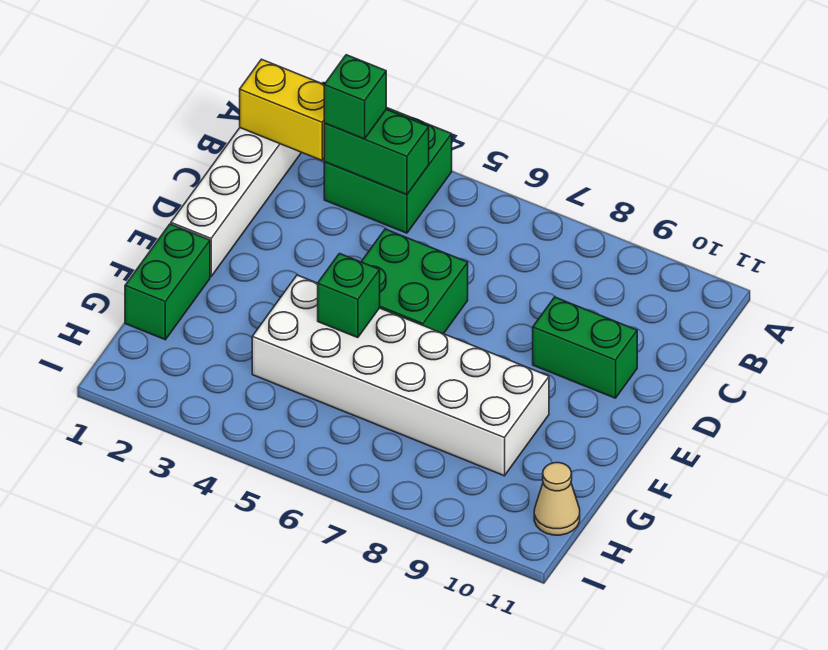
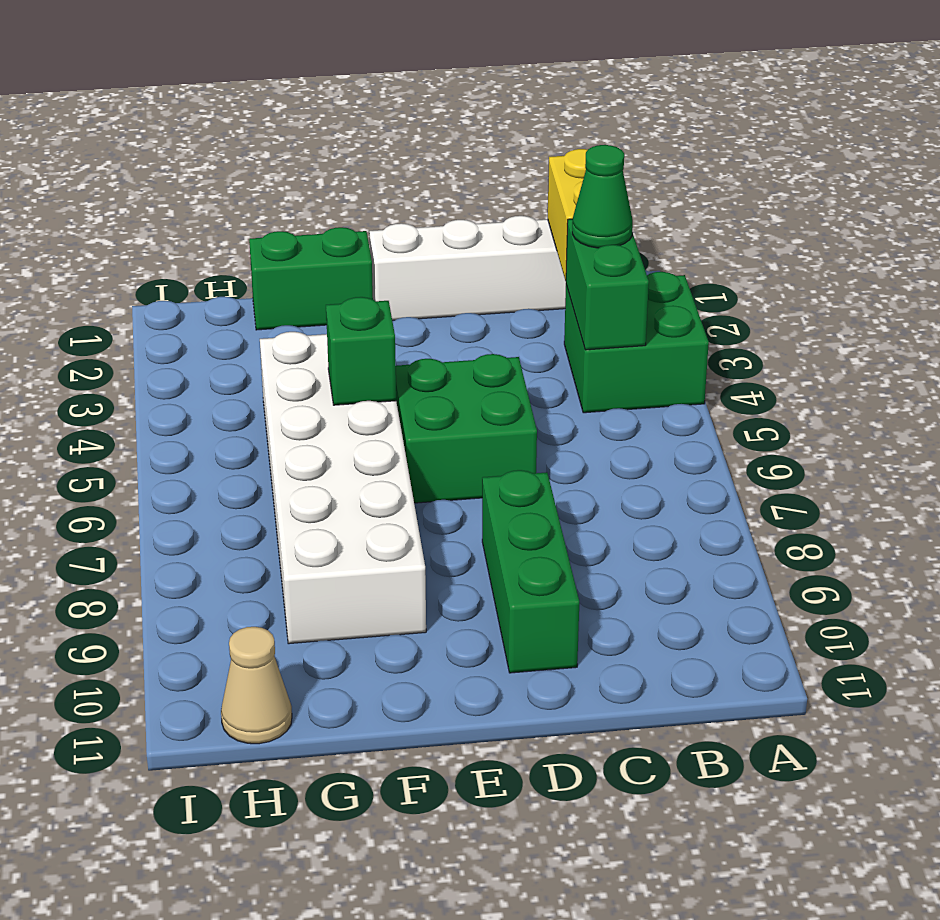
green 1x1 brick [324,55,386,139] -> green 1x1 cone [572,145,633,248]
green 1x2 brick [533,297,637,398] -> green 1x3 brick [482,470,579,673]

